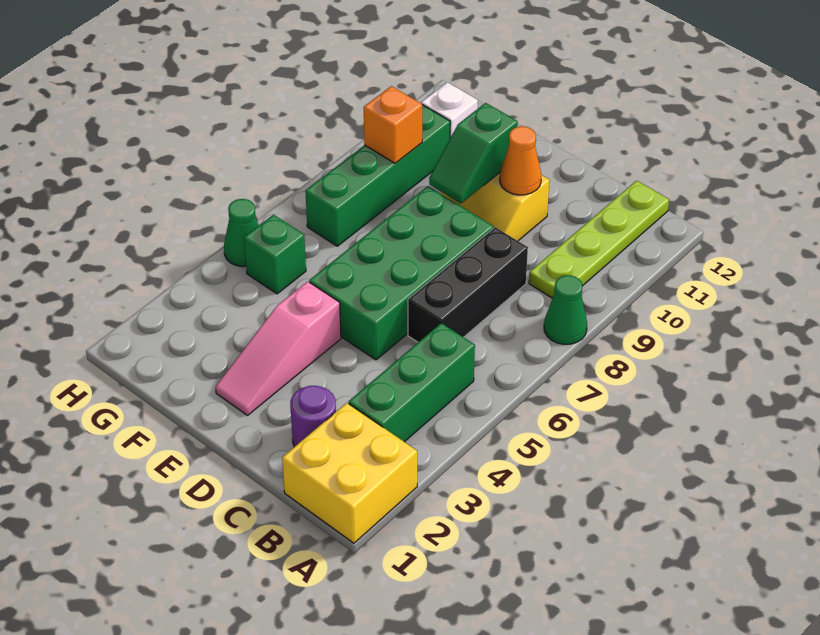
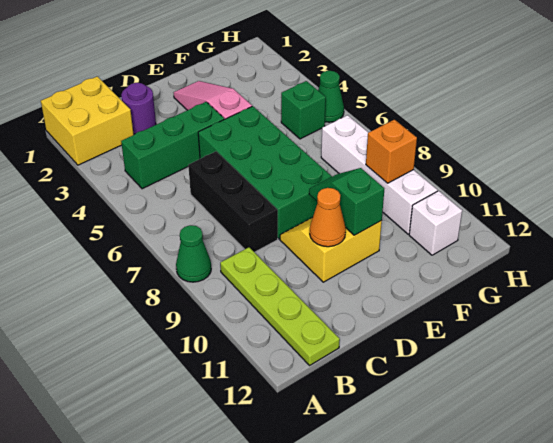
green 1x3 brick [349,323,475,442] -> green 1x3 brick turned to [121,102,224,189]
green 1x4 brick [305,105,450,246] -> white 1x4 brick [321,115,438,234]

